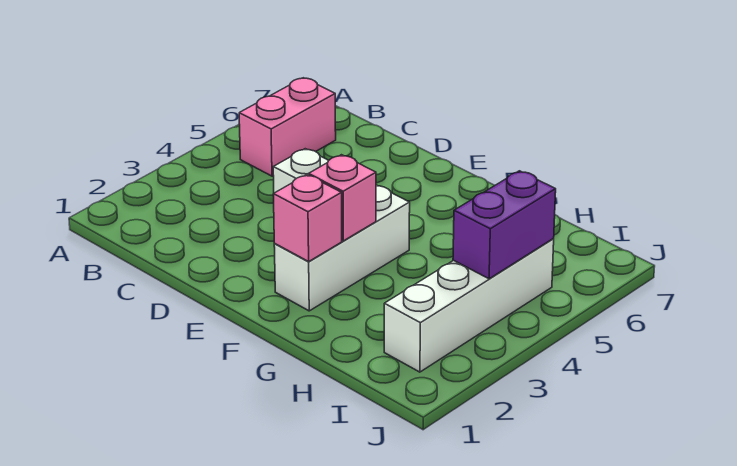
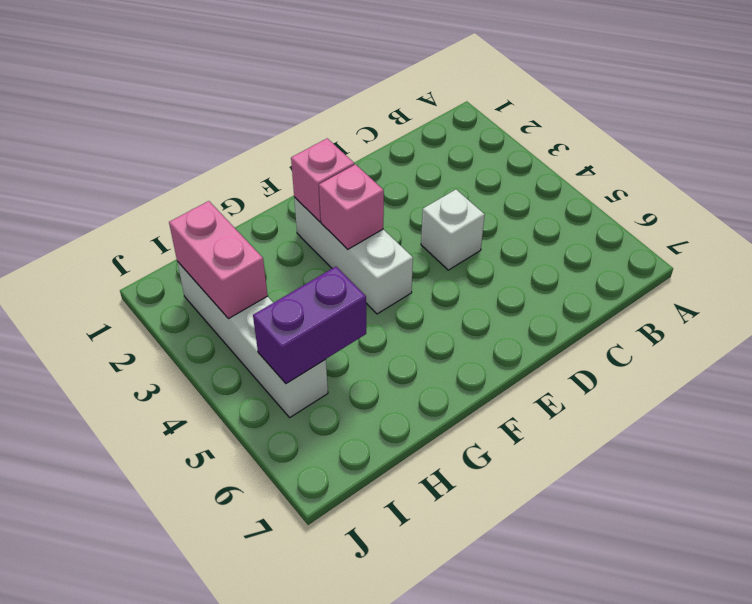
pink 1x2 brick [239,78,336,176] -> pink 1x2 brick moved to [169,201,268,319]
purple 1x2 brick [453,171,556,279] -> purple 1x2 brick turned to [253,267,366,383]

